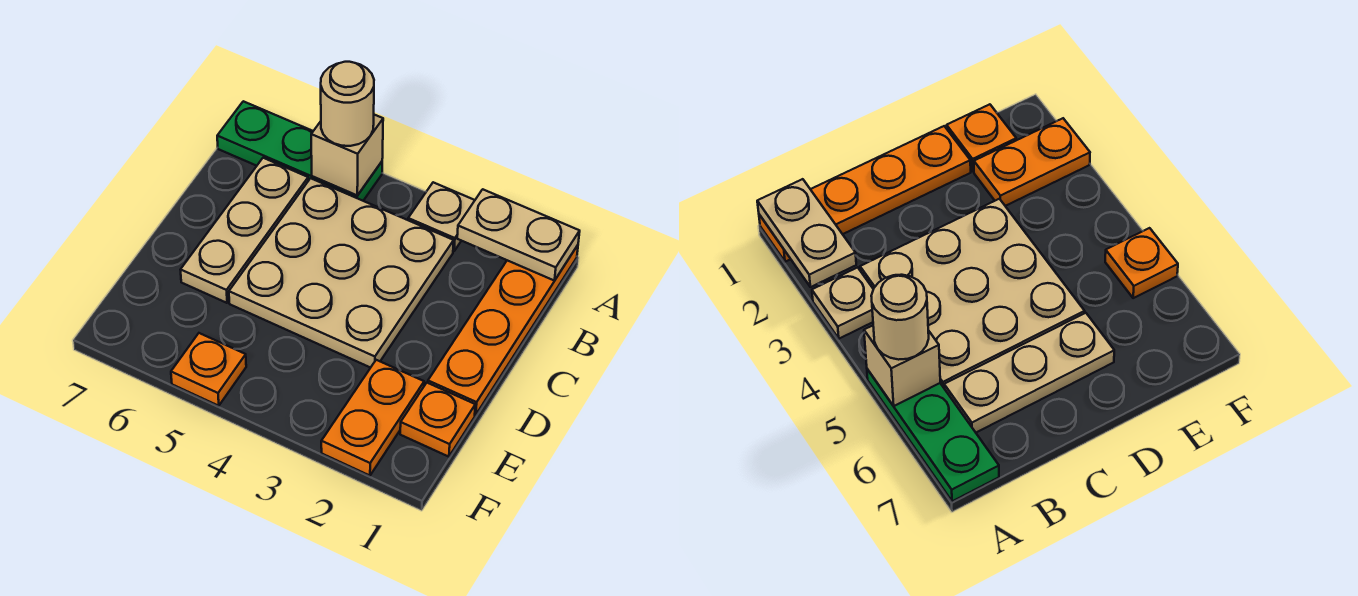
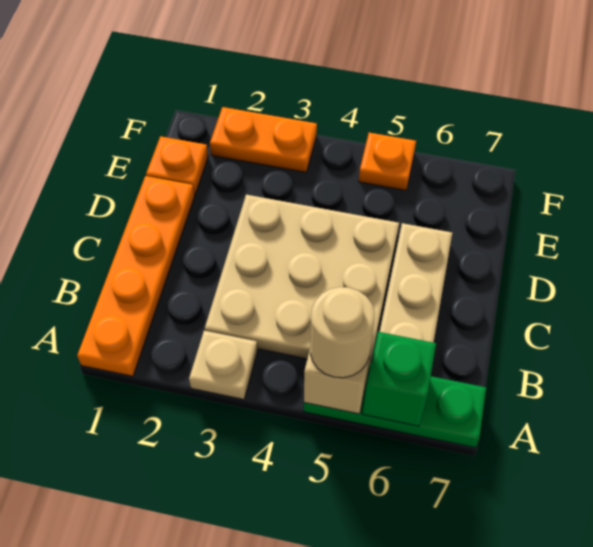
tan 1x2 plate [457,189,580,281] -> none
none -> green 1x1 brick [363,332,436,426]
orange 1x2 plate [321,360,424,476] -> orange 1x2 plate turned to [210,107,317,172]

